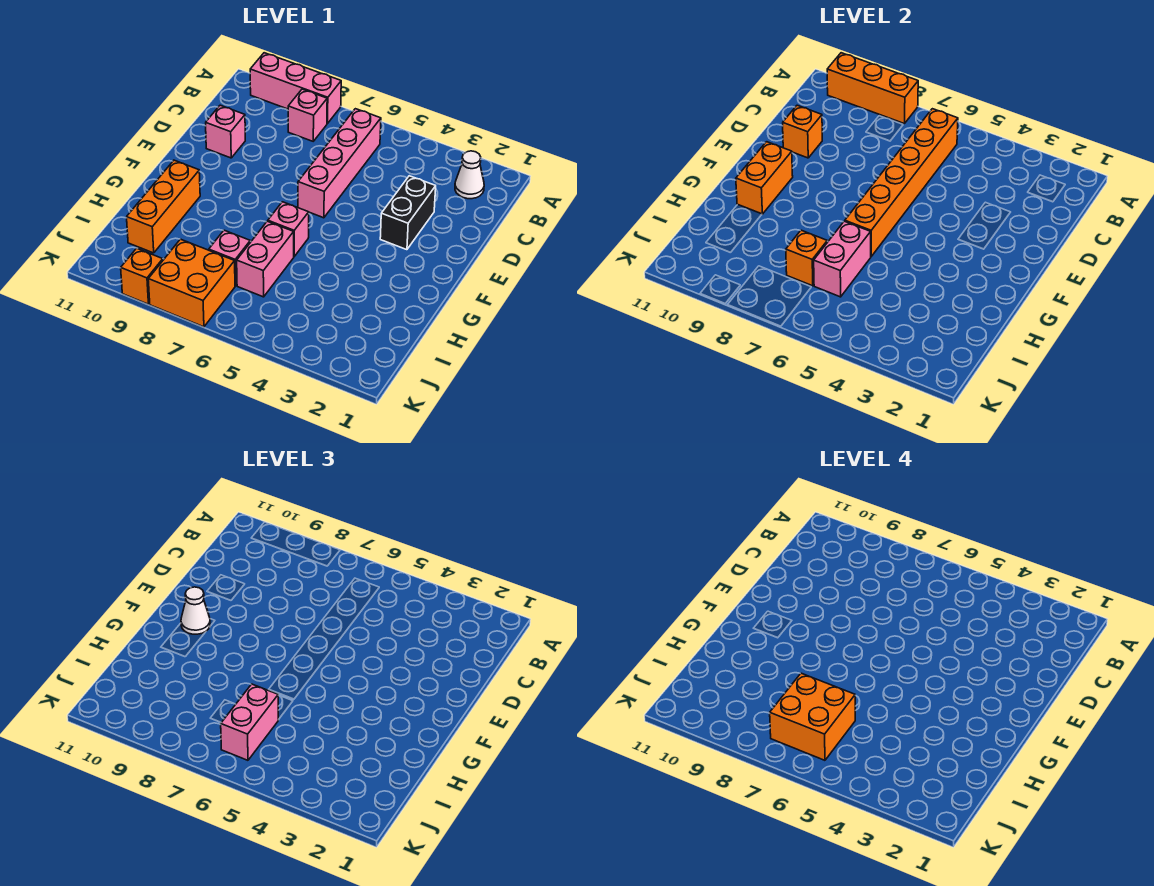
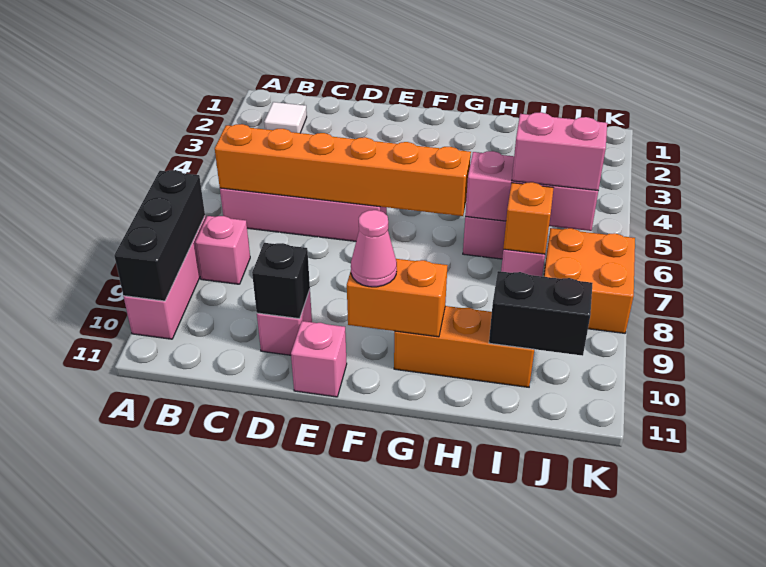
orange 1x3 brick [827,53,918,124] -> black 1x3 brick [114,170,205,301]
white 1x1 cone [455,151,484,199] -> white 1x1 tile [264,102,307,133]
black 1x2 brick [380,176,436,250] -> black 1x2 brick moved to [489,271,593,356]
orange 1x1 brick [783,105,822,158] -> black 1x1 brick [252,243,310,319]
white 1x1 cone [181,587,210,634] -> pink 1x1 cone [351,210,397,287]
pink 1x1 brick [268,202,309,256] -> pink 1x1 brick moved to [291,321,347,397]
pink 1x2 brick [814,221,871,297] -> pink 1x3 brick [465,151,598,231]
orange 2x2 brick [770,673,855,760] -> none
orange 1x1 brick [121,248,163,304] -> none

